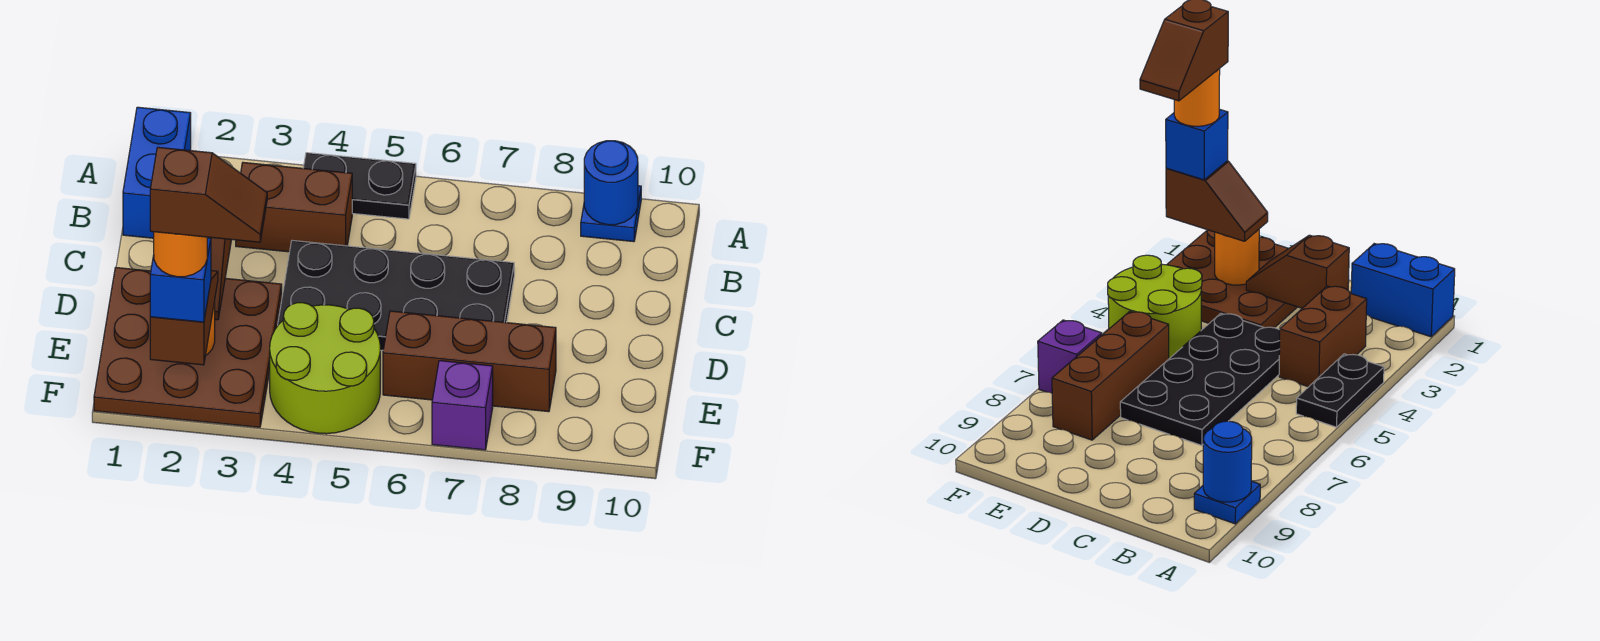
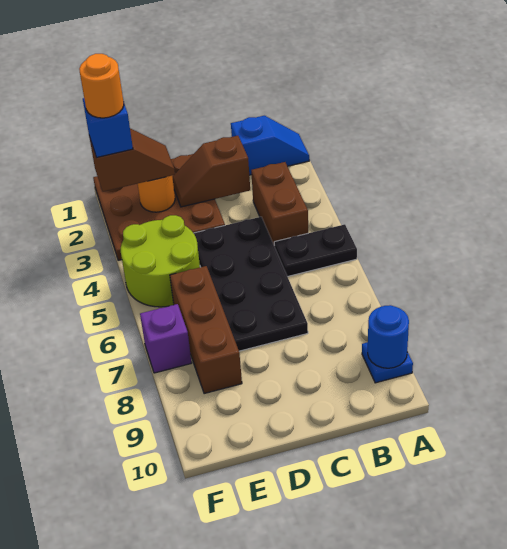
blue 1x2 brick [123,107,191,238] -> blue 1x2 slope [231,116,309,175]
black 1x2 plate [304,153,416,219] -> black 1x2 plate turned to [274,224,357,277]
brown 1x2 slope [150,147,267,242] -> none

